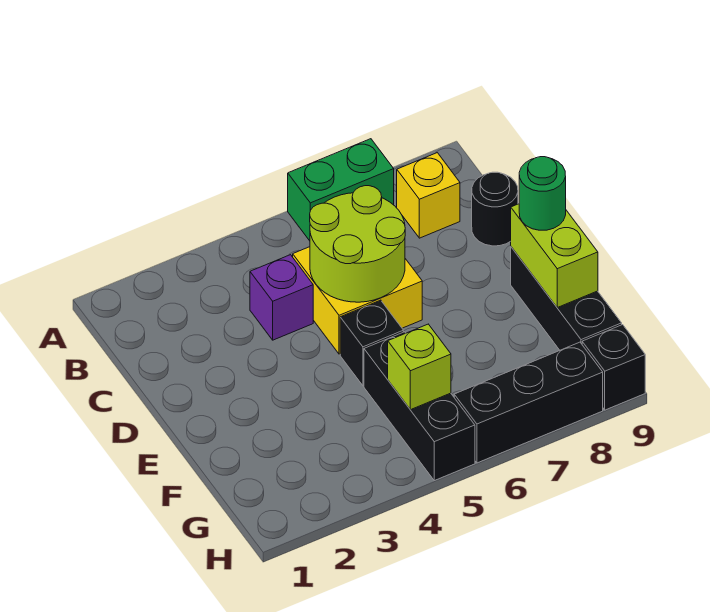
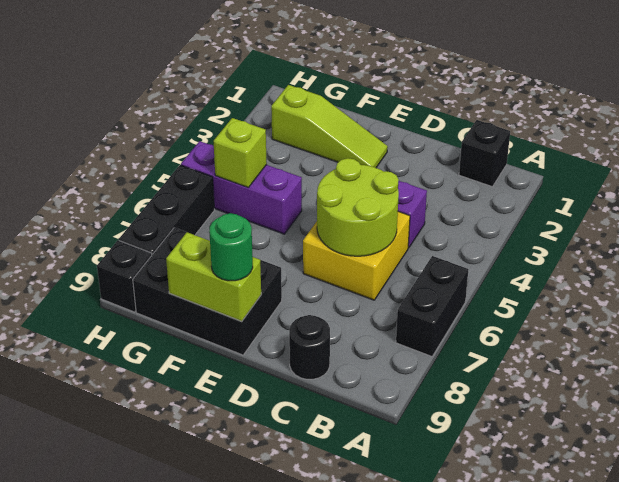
green 1x2 brick [288,139,394,241] -> black 1x2 brick [396,256,468,356]
yellow 1x1 brick [397,153,460,238] -> none
none -> lime 1x3 slope [271,85,388,168]
black 1x1 brick [340,300,403,386] -> black 1x1 brick moved to [459,120,510,187]
black 1x3 brick [511,247,622,350] -> black 2x3 brick [133,228,282,355]
black 1x3 brick [364,332,475,481] -> purple 1x3 brick [181,141,302,234]

